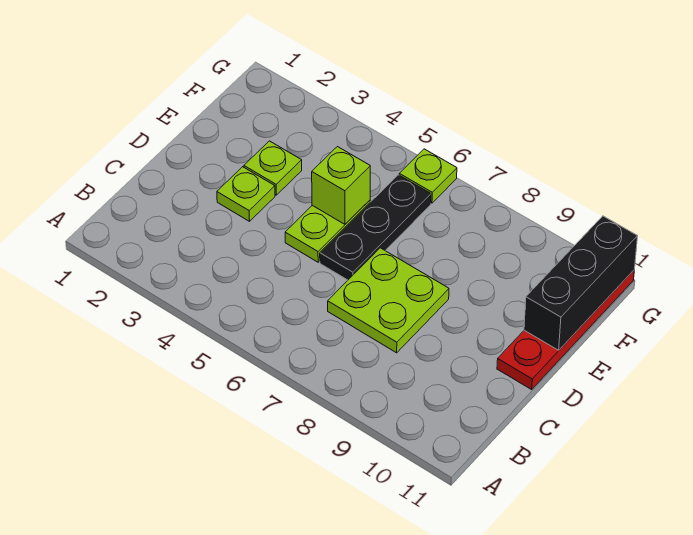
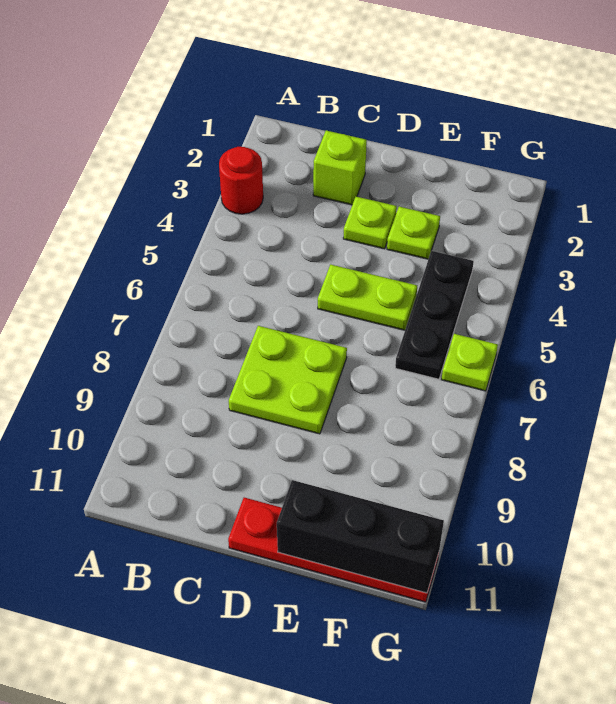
none -> red 1x1 round brick [219,147,263,214]
black 1x3 plate [320,175,431,280] -> black 1x3 plate turned to [395,251,474,379]
lime 1x1 brick [312,147,370,224] -> lime 1x1 brick moved to [313,130,367,205]

